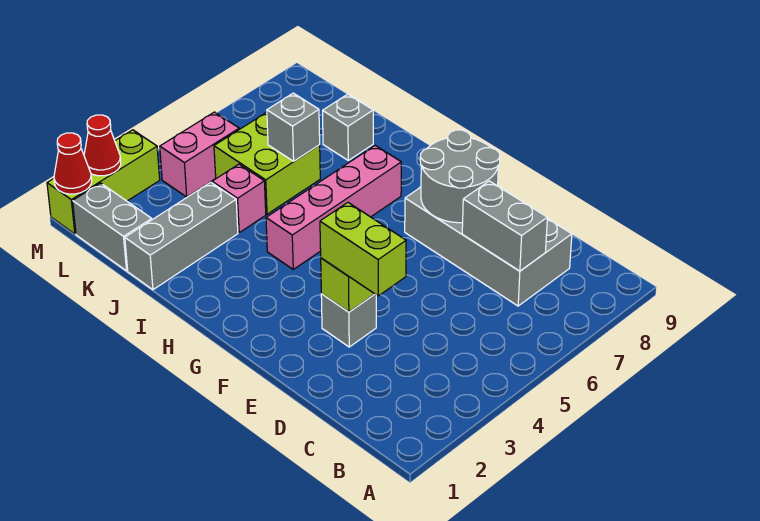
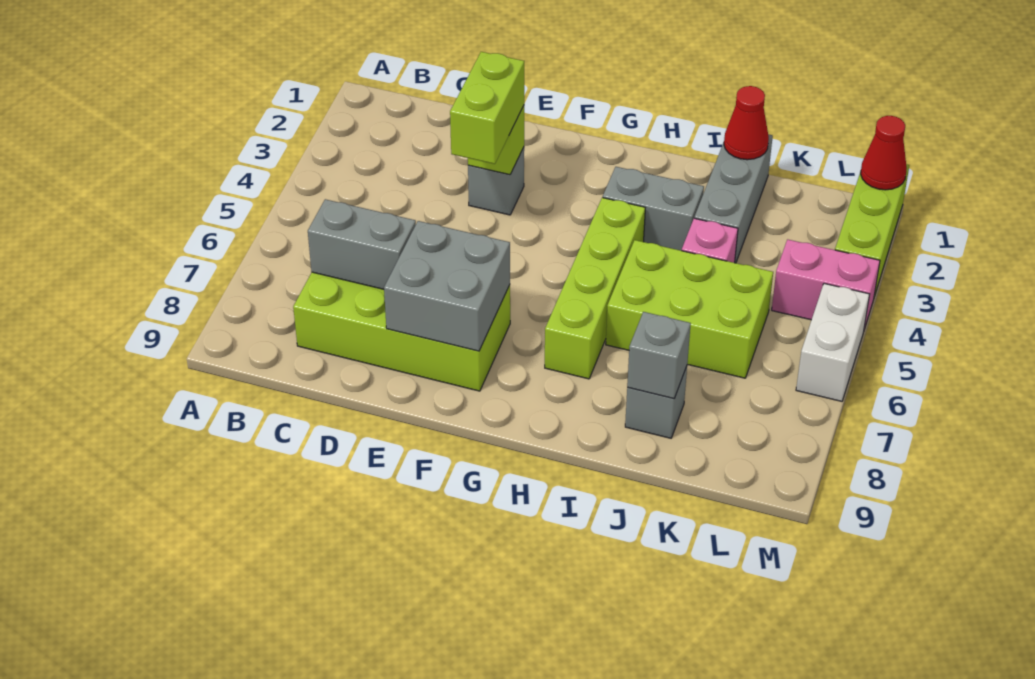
grey 2x4 brick [405,187,572,306] -> lime 2x4 brick [293,272,510,391]
lime 1x2 brick [320,203,406,296] -> lime 1x2 brick turned to [450,52,524,164]
grey 2x2 round brick [420,130,500,223] -> grey 2x2 brick [384,221,510,351]
pink 1x4 brick [266,146,401,269] -> lime 1x4 brick [545,198,645,379]
lime 2x2 brick [214,112,320,214] -> lime 2x3 brick [606,240,773,378]
grey 1x1 brick [267,93,320,161] -> grey 1x1 brick moved to [627,312,691,399]
grey 1x2 brick [73,183,152,271] -> grey 1x2 brick moved to [603,167,704,251]
pink 1x2 brick [160,112,239,197] -> pink 1x2 brick turned to [772,239,880,329]
red 1x1 cone [84,115,121,176] -> red 1x1 cone moved to [724,86,769,160]
none -> white 1x2 brick [796,283,870,401]

